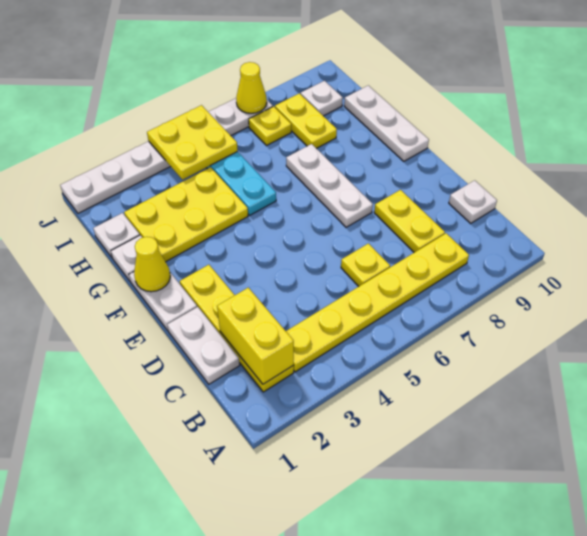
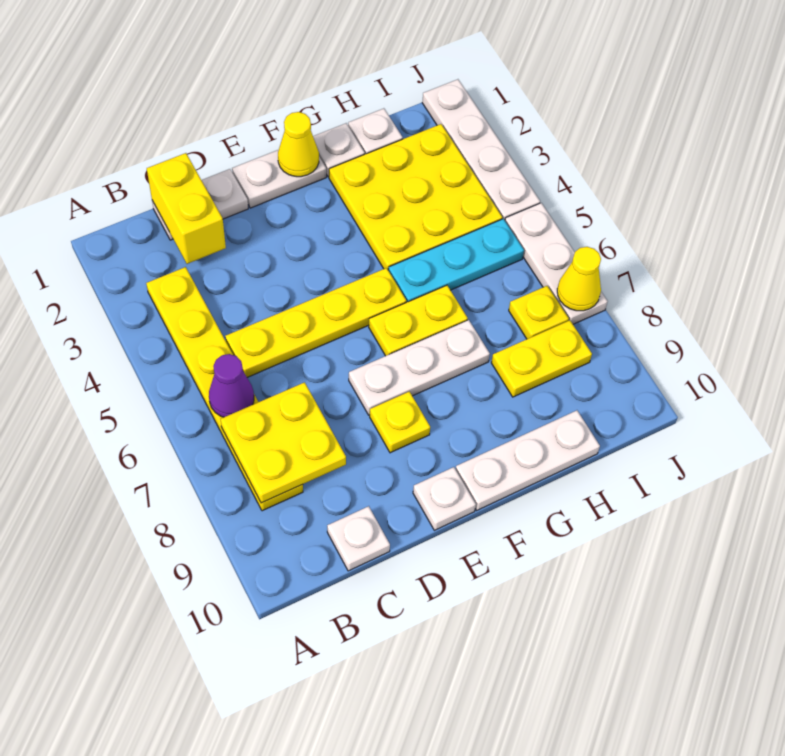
yellow 1x4 plate [180,265,294,392] -> yellow 1x4 plate moved to [225,268,406,377]
yellow 1x2 brick [217,288,294,384] -> yellow 1x2 brick turned to [147,153,226,264]
none -> purple 1x1 cone [209,354,254,417]
yellow 1x1 plate [341,244,390,286] -> yellow 1x1 plate moved to [370,392,430,453]
yellow 1x2 plate [374,190,445,252] -> yellow 1x2 plate moved to [369,285,468,356]
yellow 2x3 plate [124,167,248,262] -> yellow 3x3 plate [329,124,502,269]
yellow 2x2 plate [147,105,238,180] -> yellow 2x2 plate moved to [221,382,346,503]
white 1x1 plate [301,81,343,116] -> white 1x1 plate moved to [413,467,476,530]

